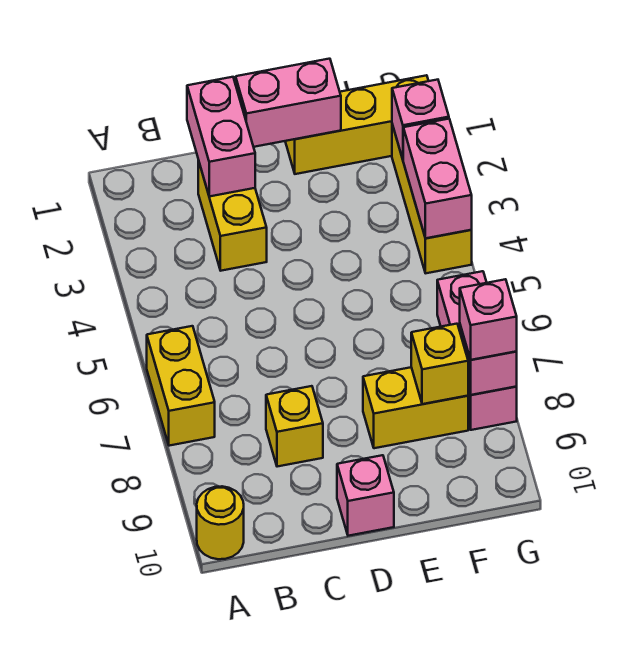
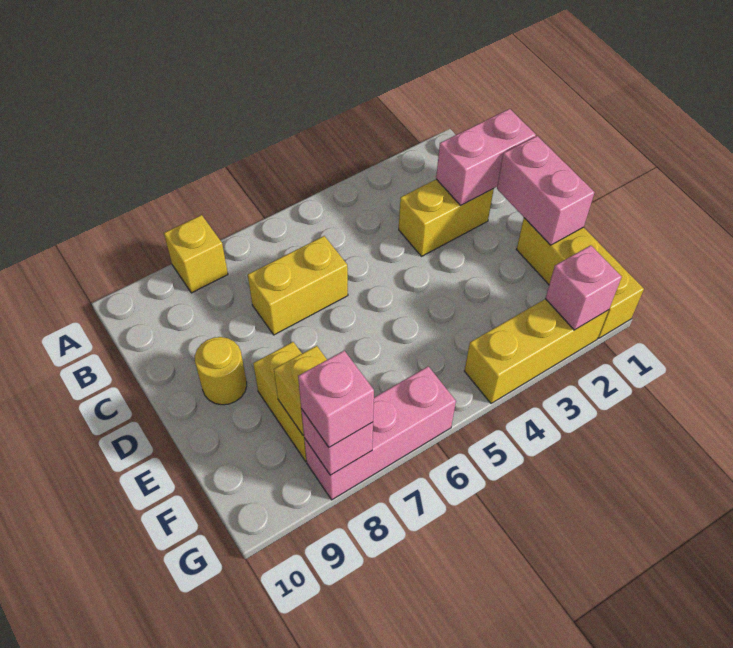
yellow 1x2 brick [147,326,215,446] -> yellow 1x2 brick moved to [248,236,348,335]
yellow 1x1 round brick [197,486,244,559] -> yellow 1x1 round brick moved to [195,337,247,405]
yellow 1x1 brick [266,386,323,467] -> yellow 1x1 brick moved to [164,215,228,293]
pink 1x1 brick [337,455,394,536] -> none
pink 1x2 brick [403,119,472,238] -> none

